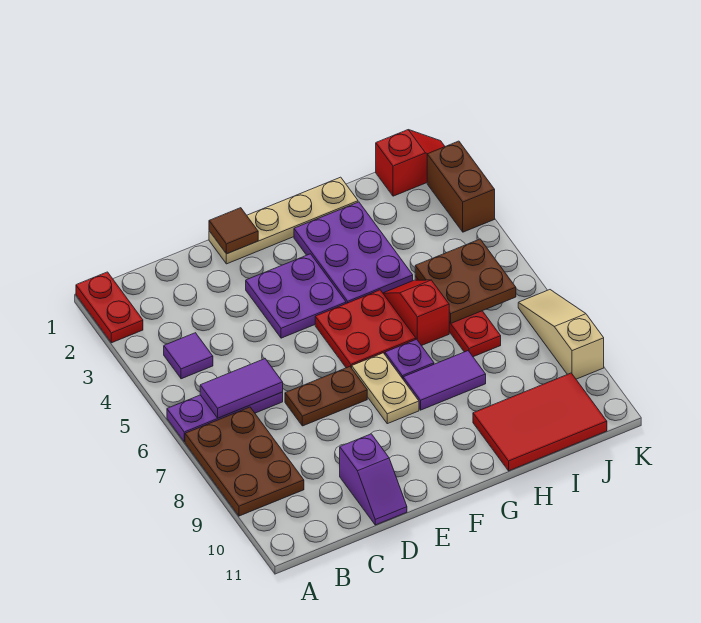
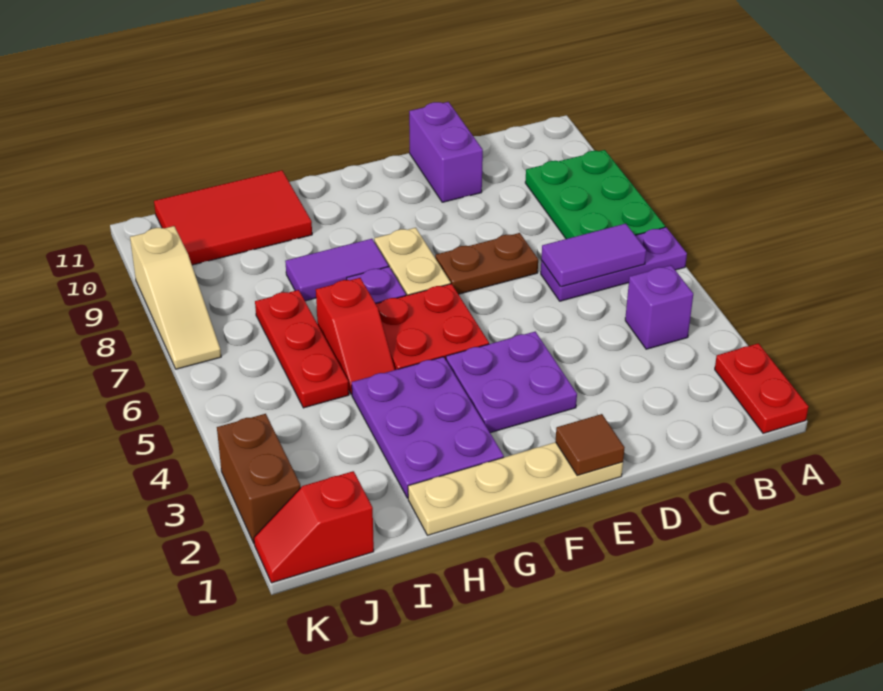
brown 2x3 plate [185,407,304,516] -> green 2x3 plate [525,150,665,239]
purple 1x1 tile [164,333,213,379] -> purple 1x1 brick [625,265,693,349]
purple 1x2 slope [340,434,407,525] -> purple 1x2 brick [409,102,483,202]
brown 2x2 plate [415,239,516,323] -> none

